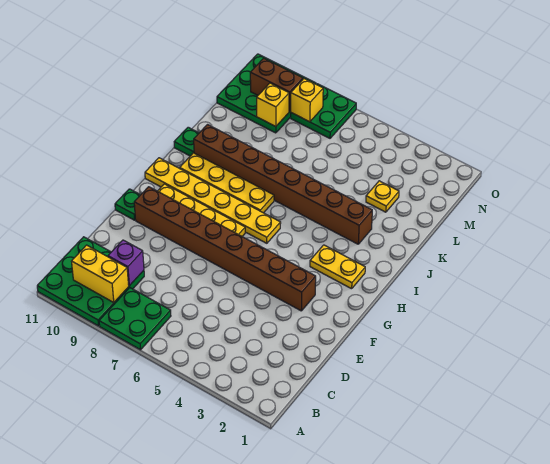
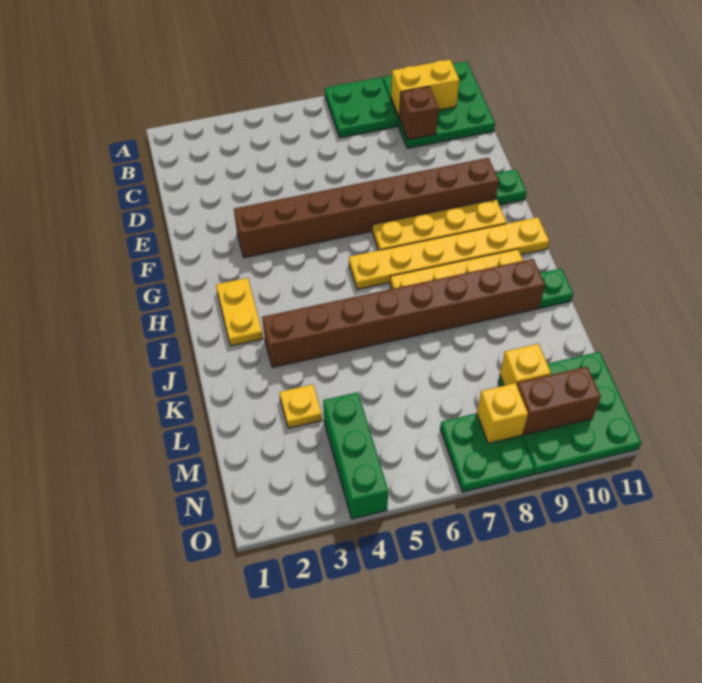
purple 1x1 brick [108,240,144,286] -> brown 1x1 brick [399,87,439,140]
yellow 1x2 plate [310,245,365,289] -> yellow 1x2 plate turned to [216,278,263,346]
none -> green 1x3 brick [323,392,388,519]

